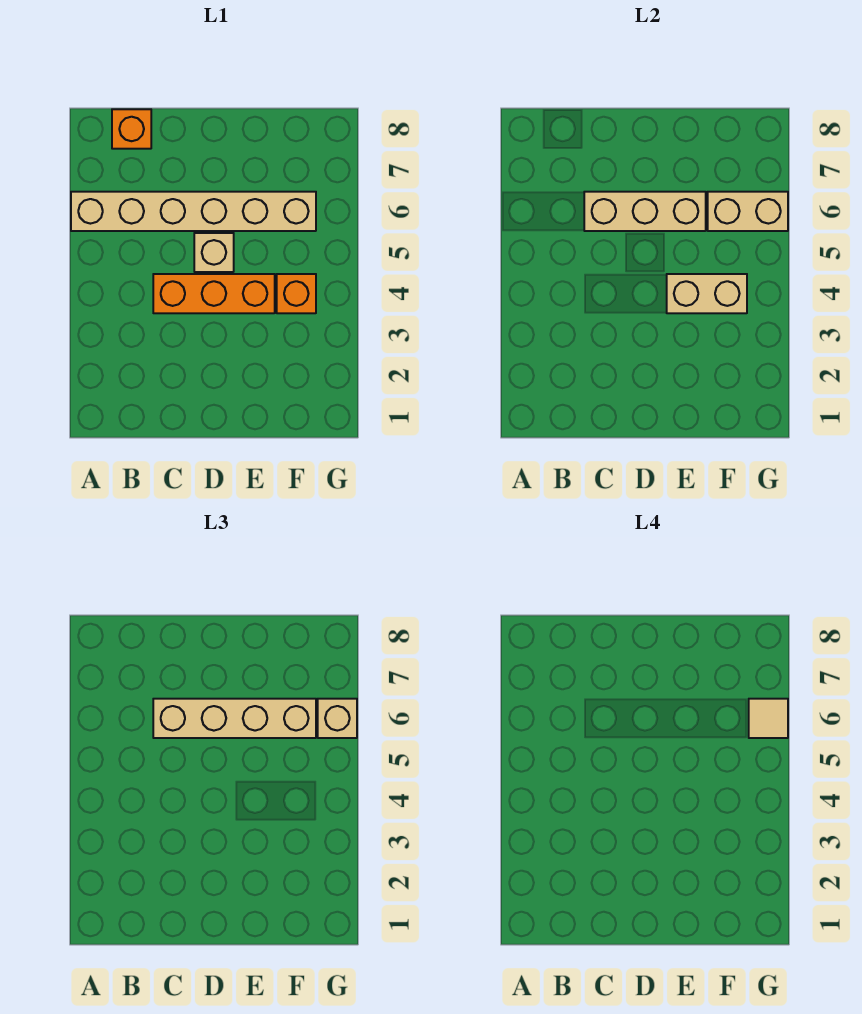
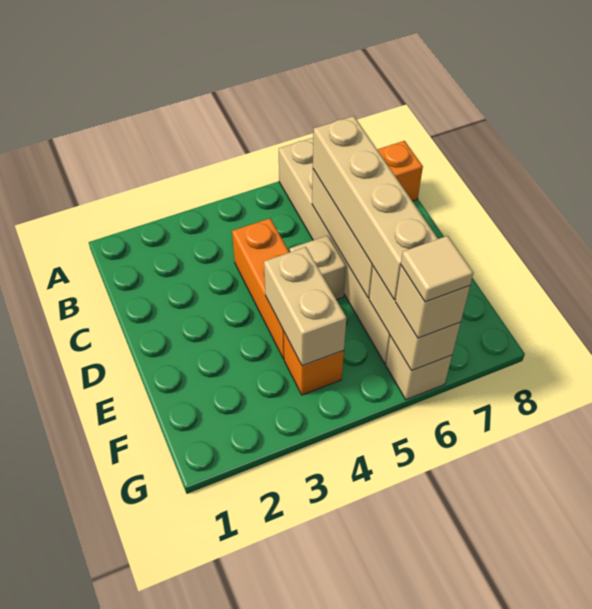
none -> tan 1x1 brick [386,336,452,400]

